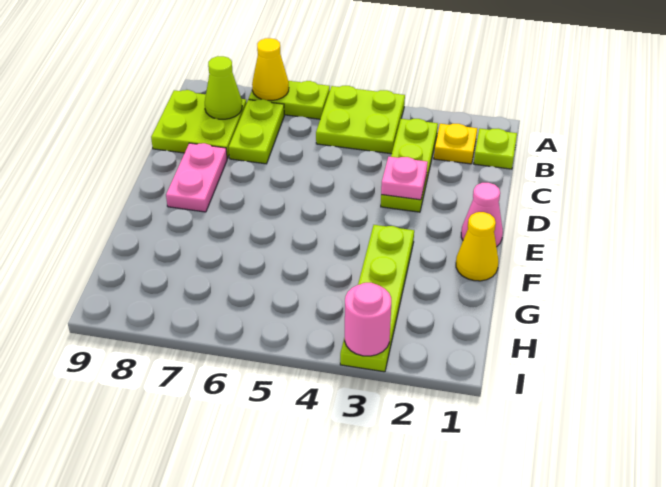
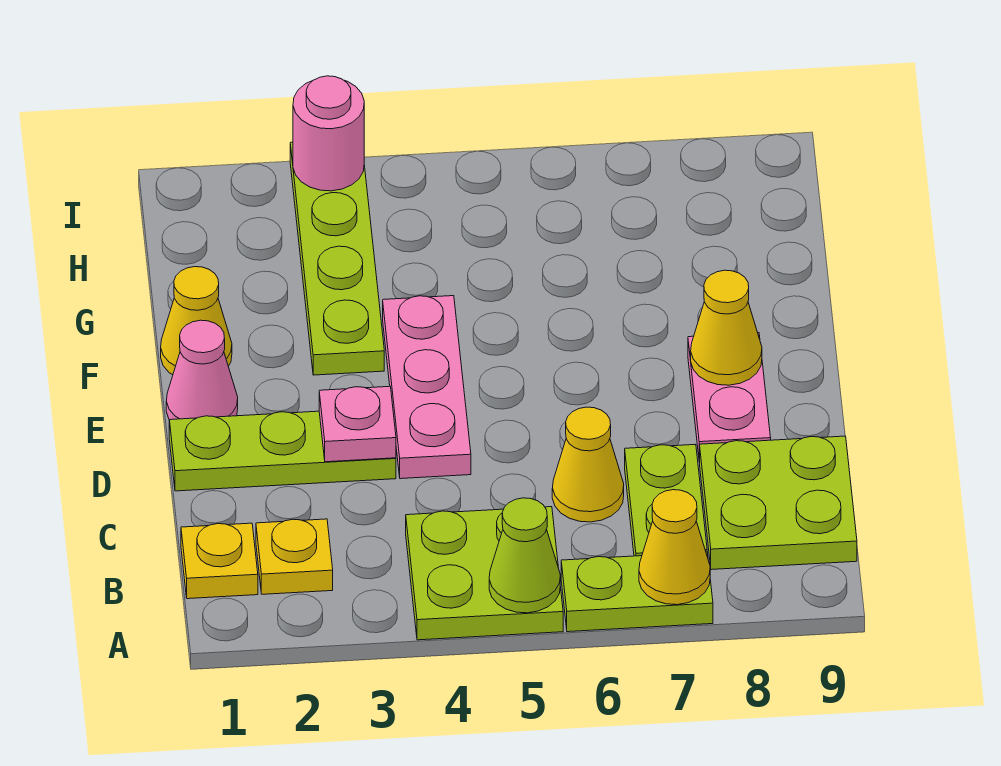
lime 1x1 plate [474,129,517,169] -> yellow 1x1 plate [181,523,258,599]
lime 1x3 plate [381,119,438,212] -> lime 1x3 plate turned to [169,411,396,491]
lime 1x1 cone [205,56,242,119] -> lime 1x1 cone moved to [489,498,560,613]
none -> yellow 1x1 cone [552,407,624,522]
none -> pink 1x3 plate [383,296,471,479]
none -> yellow 1x1 cone [691,270,762,385]

